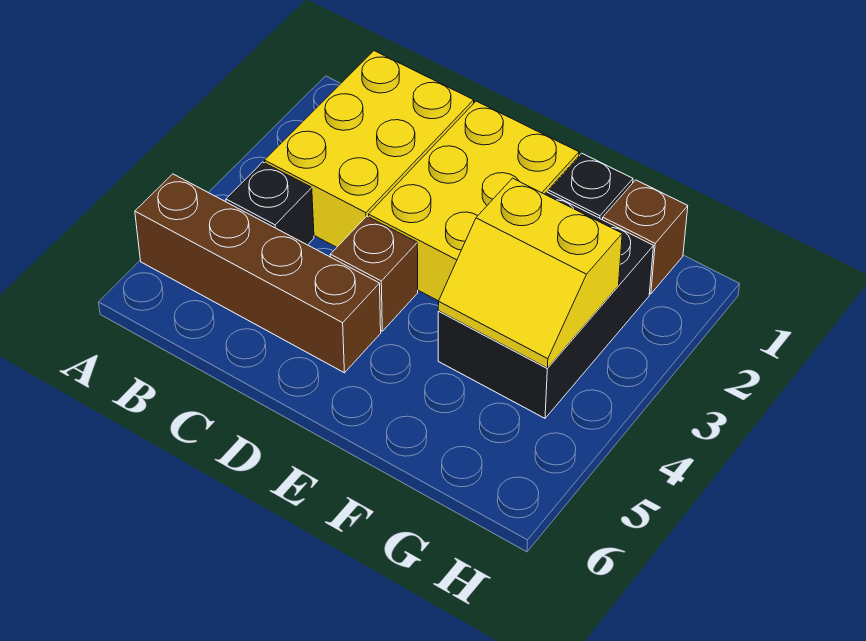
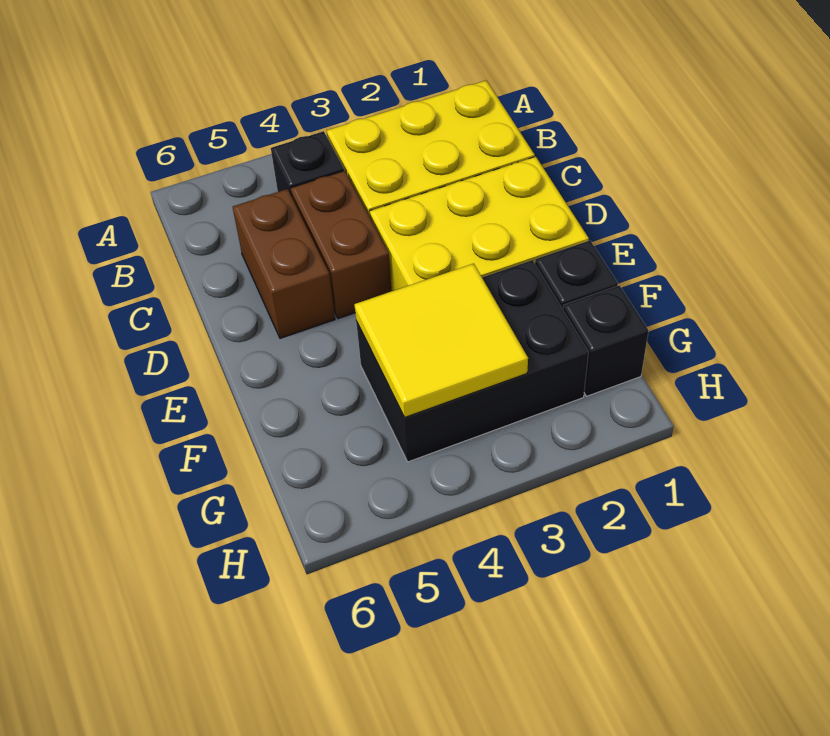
brown 1x4 brick [135,174,381,373] -> brown 1x2 brick [233,189,335,338]
brown 1x1 brick [330,216,418,331] -> brown 1x2 brick [291,171,391,319]
yellow 2x2 slope [438,178,622,368] -> yellow 2x2 tile [354,264,528,418]
brown 1x1 brick [603,180,688,294] -> black 1x1 brick [563,286,649,396]

